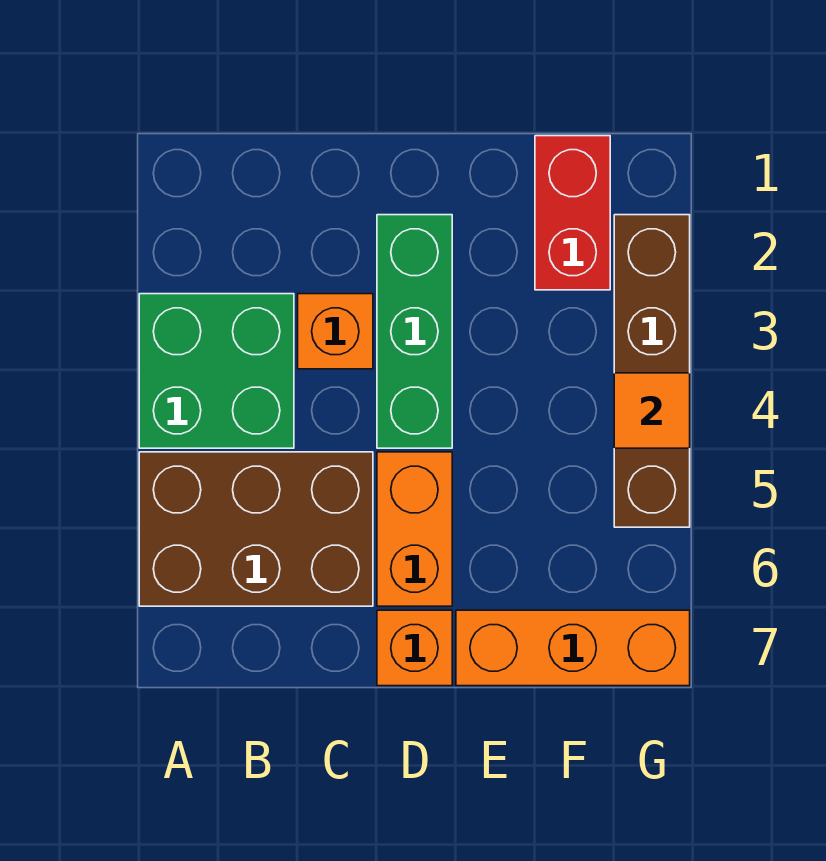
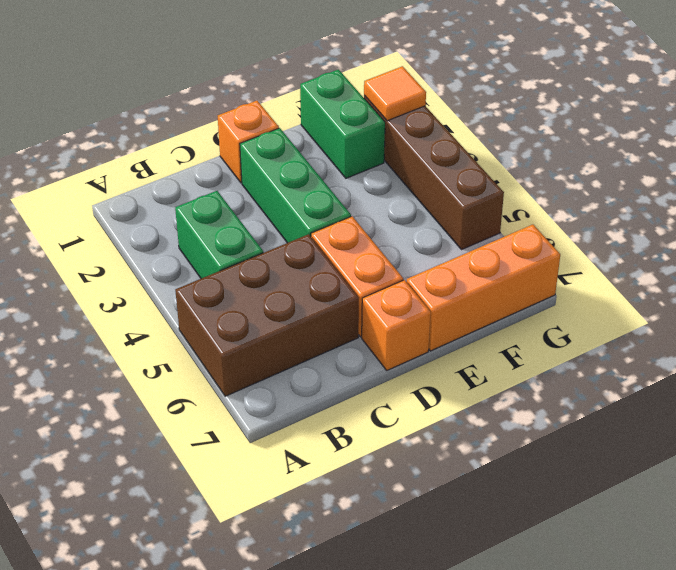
green 2x2 brick [139,294,294,448] -> green 1x2 brick [175,191,263,279]
orange 1x1 brick [298,294,373,369] -> orange 1x1 brick moved to [218,101,279,183]
red 1x2 brick [535,136,610,290] -> green 1x2 brick [300,69,385,178]
orange 1x1 tile [614,373,690,448] -> orange 1x1 tile moved to [364,66,426,121]

